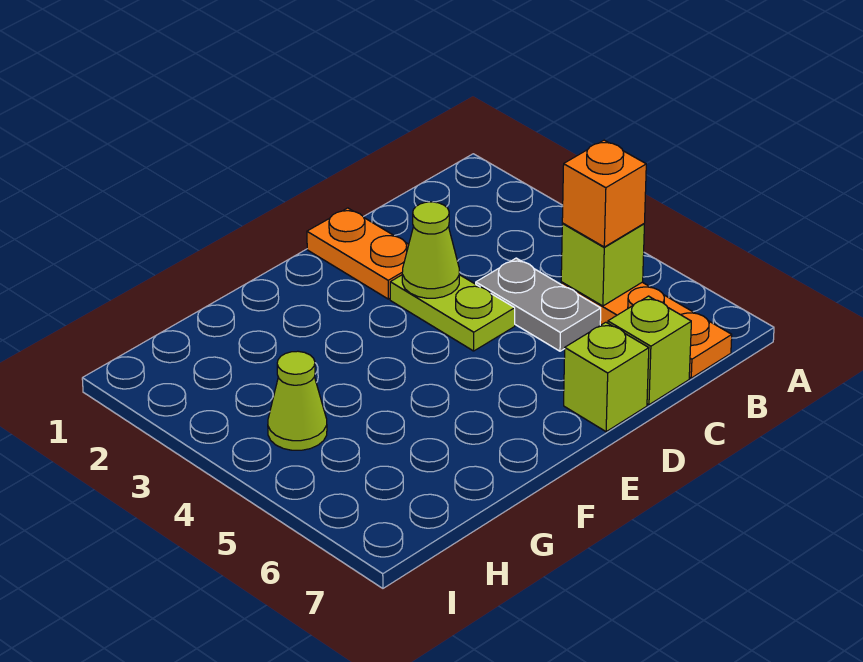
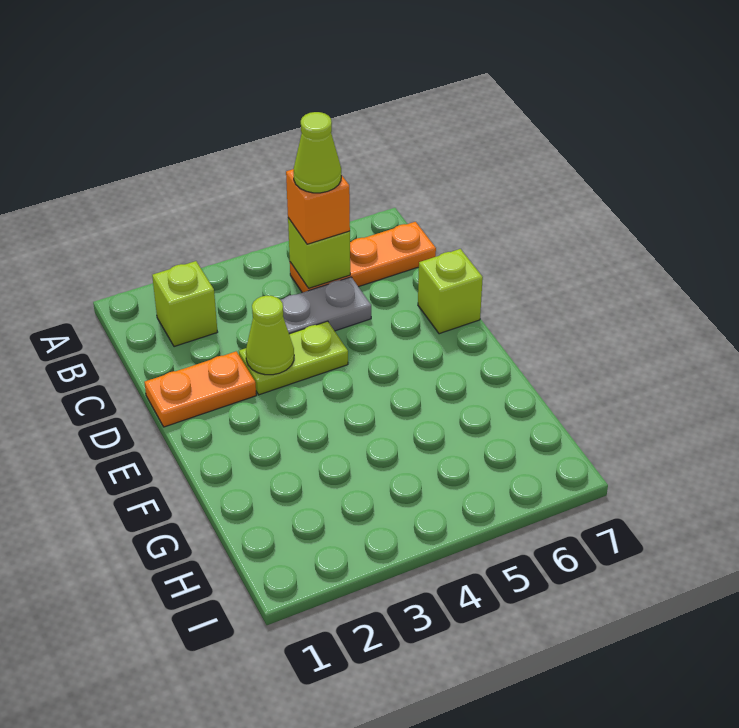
lime 1x1 brick [608,296,691,405] -> lime 1x1 brick moved to [152,261,217,347]
lime 1x1 cone [268,351,327,450] -> lime 1x1 cone moved to [294,112,341,193]

